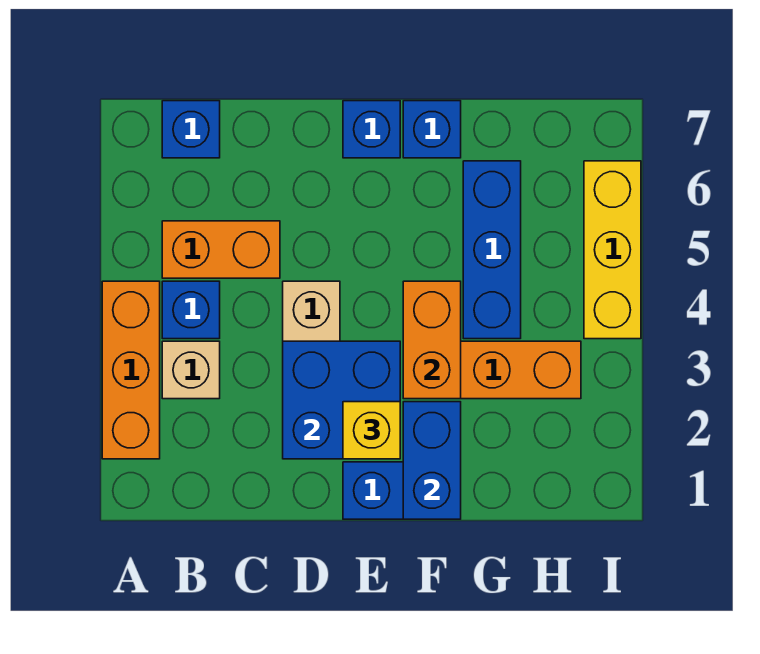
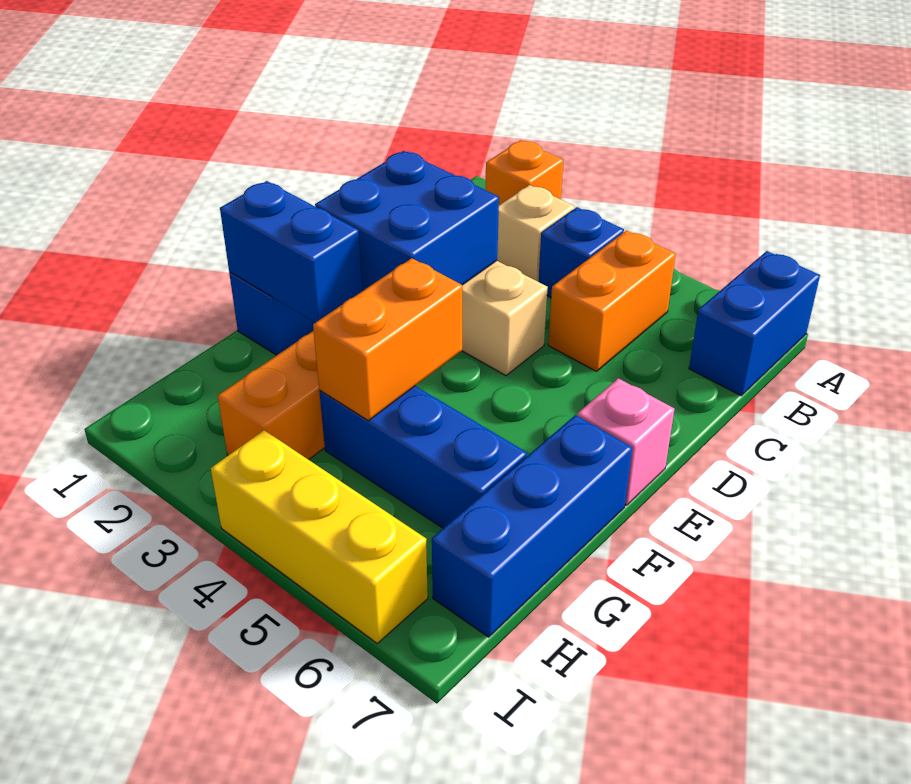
orange 1x3 brick [102,281,160,459] -> orange 1x1 brick [485,140,563,205]
blue 1x1 brick [162,101,220,158] -> blue 1x2 brick [689,251,820,396]
yellow 1x1 brick [343,402,400,459] -> none
blue 1x1 brick [343,101,400,158] -> pink 1x1 brick [577,378,674,505]
orange 1x2 brick [403,281,461,399] -> orange 1x2 brick turned to [313,258,462,421]
blue 1x1 brick [403,101,461,158] -> blue 1x3 brick [432,415,632,637]

